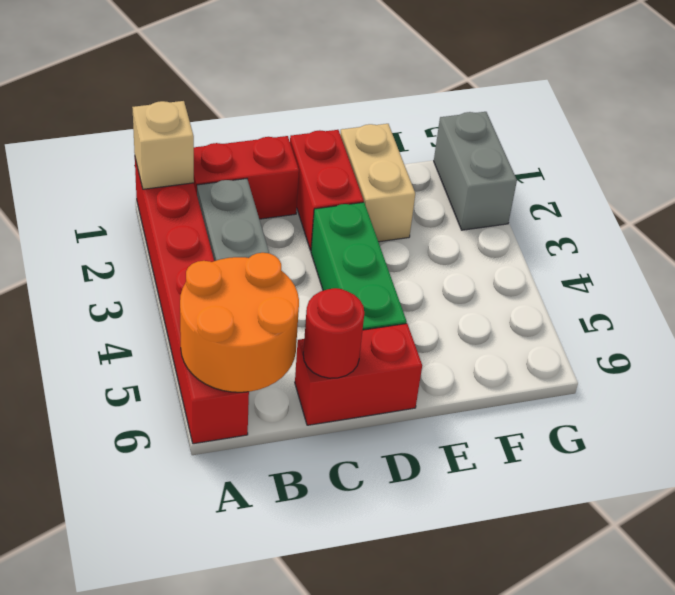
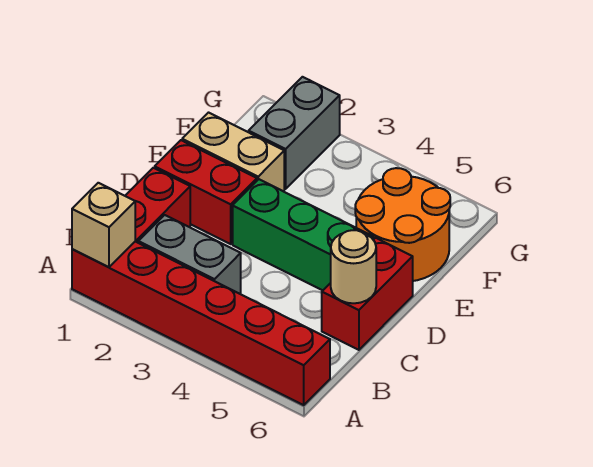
orange 2x2 round brick [180,253,299,392] -> orange 2x2 round brick moved to [355,168,450,281]
red 1x1 round brick [303,288,364,378] -> tan 1x1 round brick [331,230,376,303]
grey 1x2 brick [434,112,517,230] -> grey 1x2 brick turned to [249,77,340,189]

